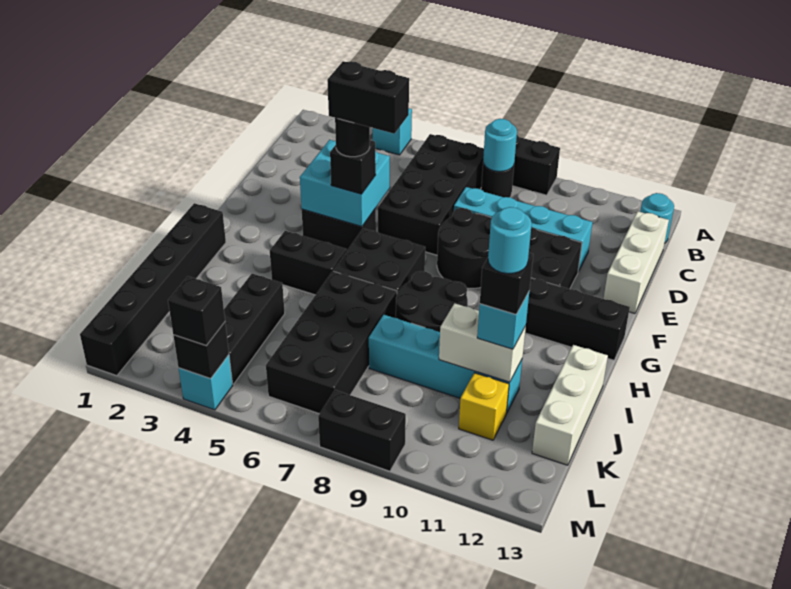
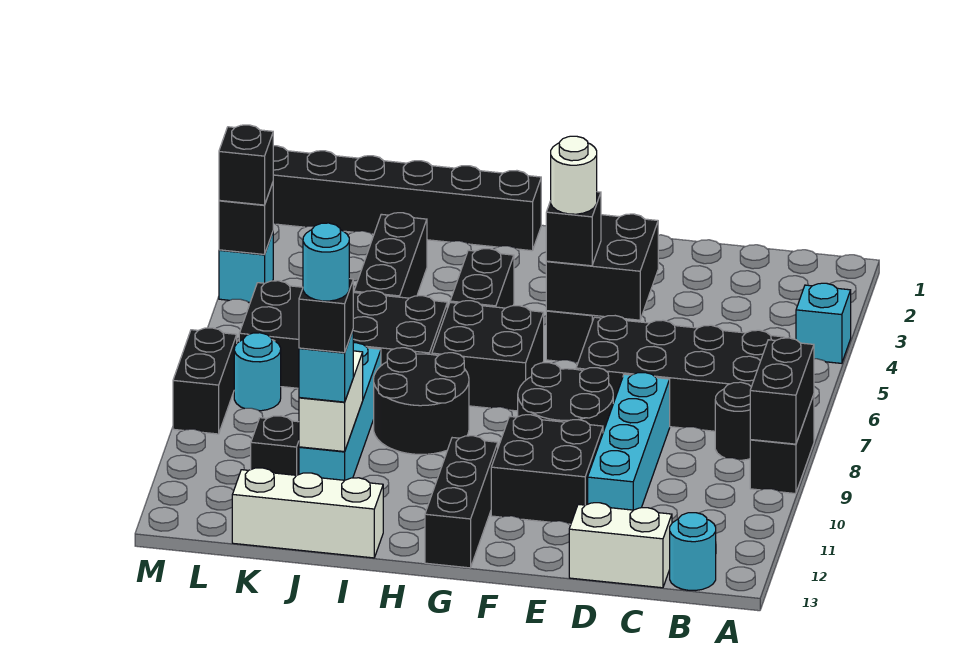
cyan 1x1 round brick [483,119,517,172] -> cyan 1x1 round brick moved to [234,333,281,411]
white 1x3 brick [603,211,669,314] -> white 1x2 brick [569,503,672,588]
cyan 2x2 brick [300,140,390,227] -> black 2x2 brick [546,214,658,320]
black 1x1 round brick [335,118,370,157] -> white 1x1 round brick [551,136,597,214]
black 1x2 brick [327,61,409,134] -> black 1x2 brick moved to [750,338,814,444]
black 1x3 brick [224,274,285,384] -> black 1x3 brick turned to [354,213,427,298]
yellow 1x1 brick [459,373,509,440] -> black 1x1 brick [251,416,299,475]

